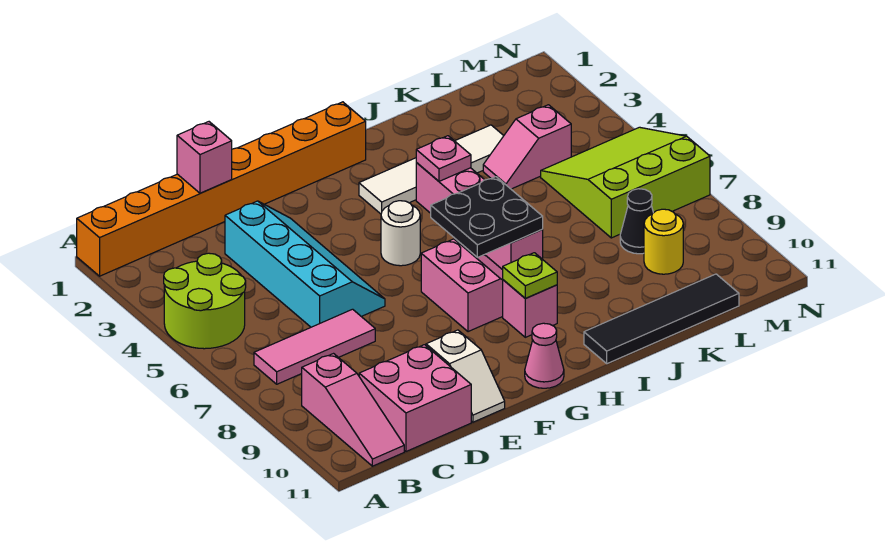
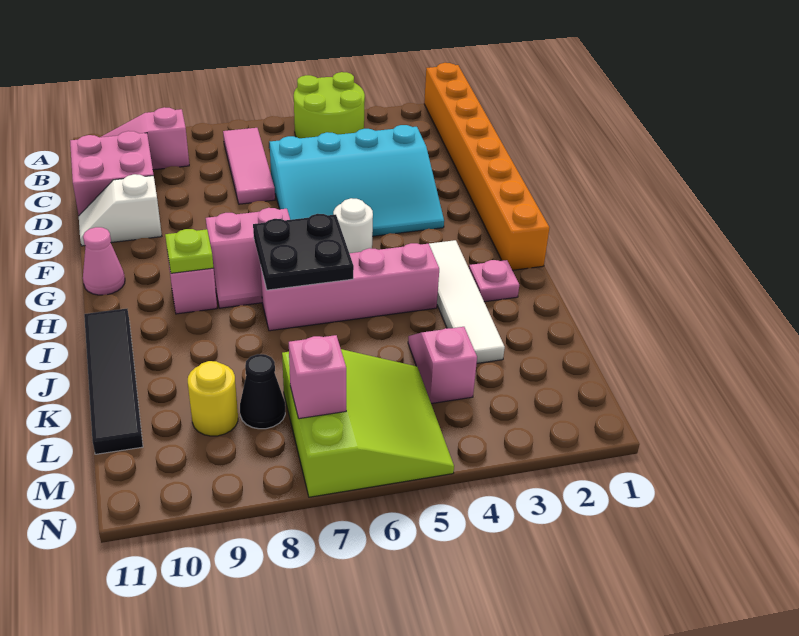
pink 1x1 brick [177,122,232,193] -> pink 1x1 brick moved to [289,335,346,419]
cyan 2x4 slope [225,201,385,327] -> cyan 3x4 slope [270,125,444,236]
pink 1x1 plate [416,136,471,181] -> pink 1x1 plate moved to [469,260,519,302]

